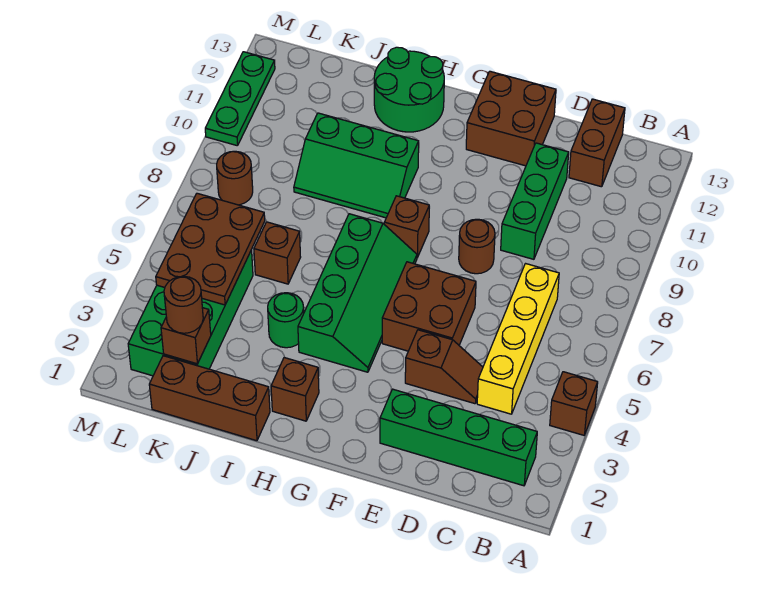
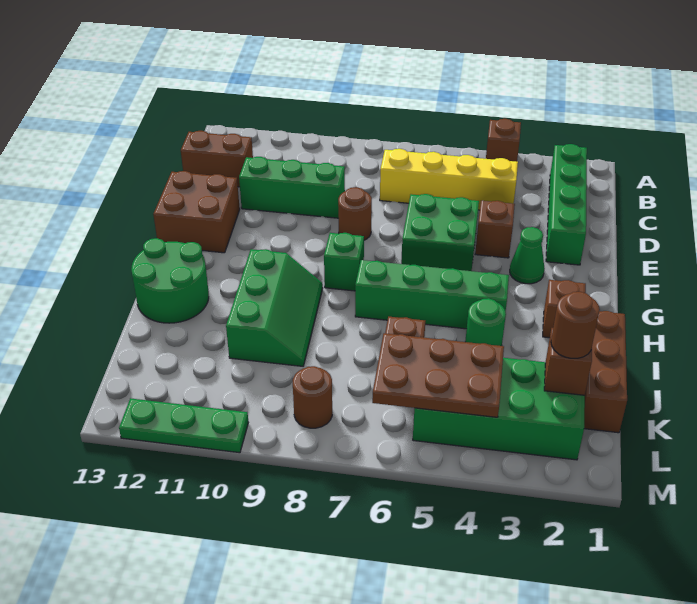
brown 2x2 brick [382,262,476,351] -> green 2x2 brick [401,194,479,271]
none -> green 1x1 cone [510,227,545,284]
brown 1x1 brick [384,196,429,258] -> green 1x1 brick [324,233,364,291]

